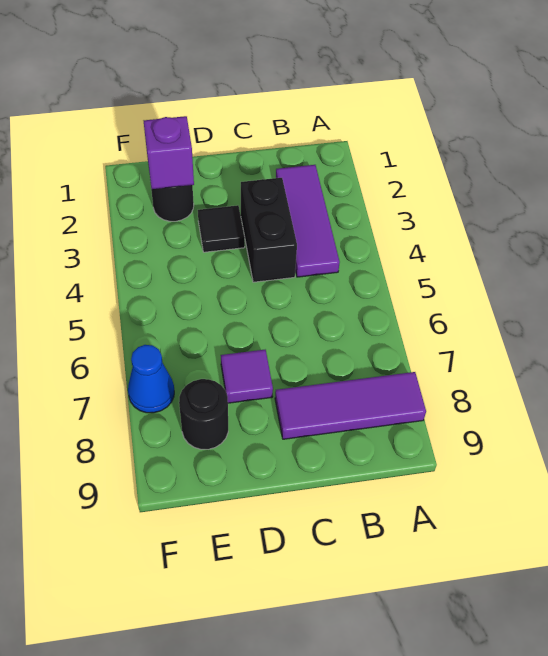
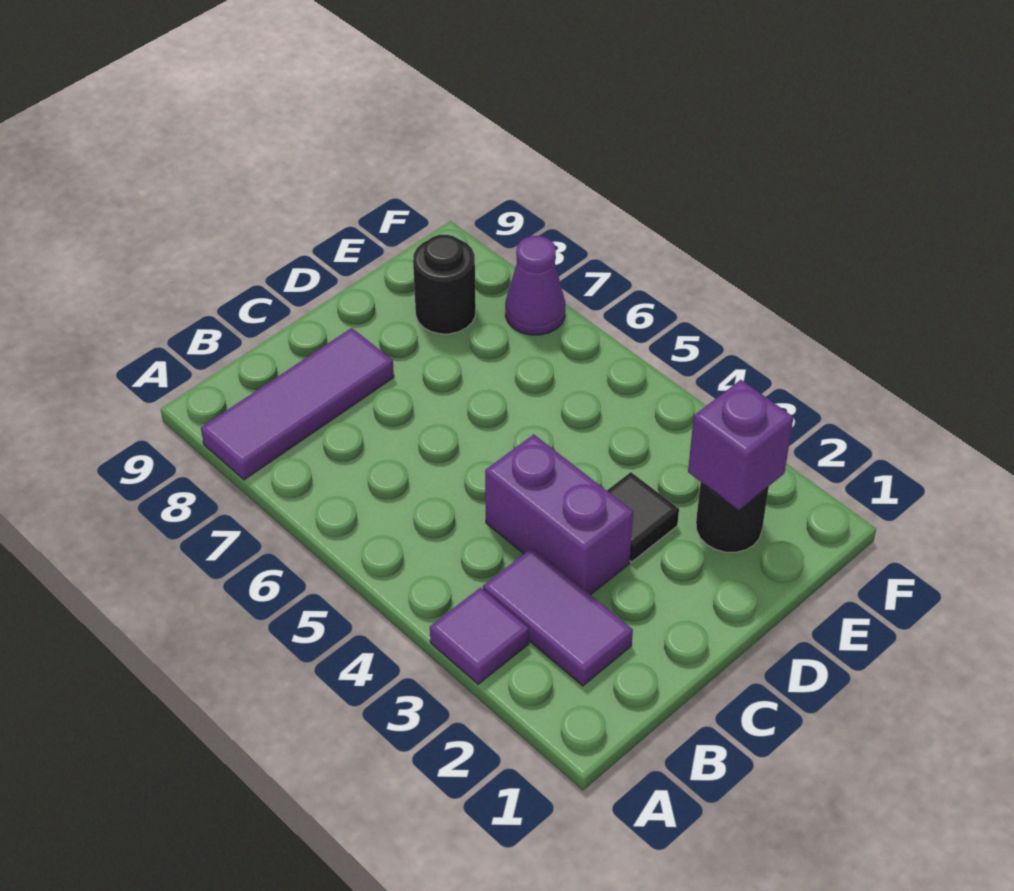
purple 1x3 tile [276,165,340,277] -> purple 1x2 tile [483,548,633,686]
black 1x2 brick [241,178,297,282] -> purple 1x2 brick [485,434,633,595]
purple 1x1 tile [221,350,273,403] -> purple 1x1 tile moved to [430,588,529,684]
blue 1x1 cone [128,345,174,413] -> purple 1x1 cone [505,236,565,335]

